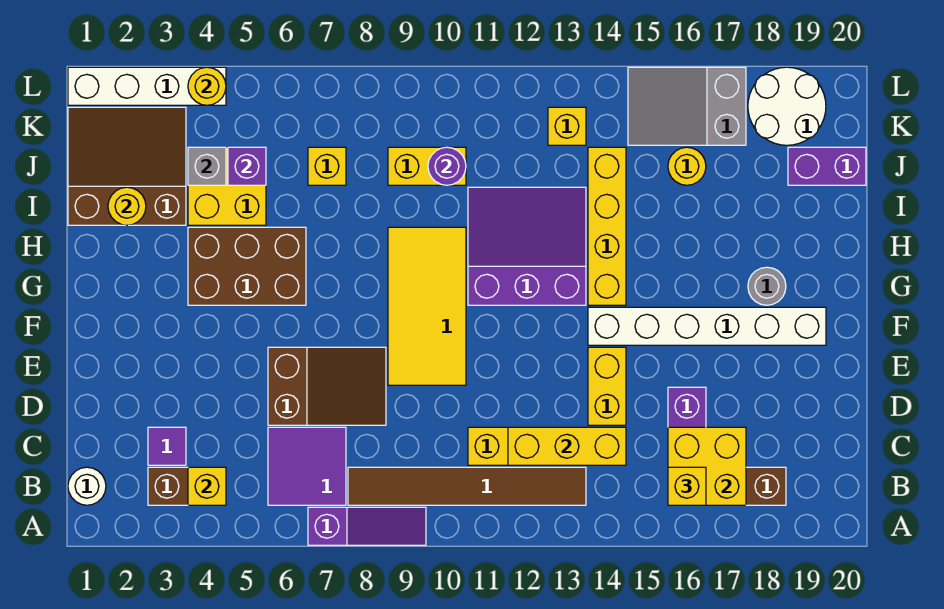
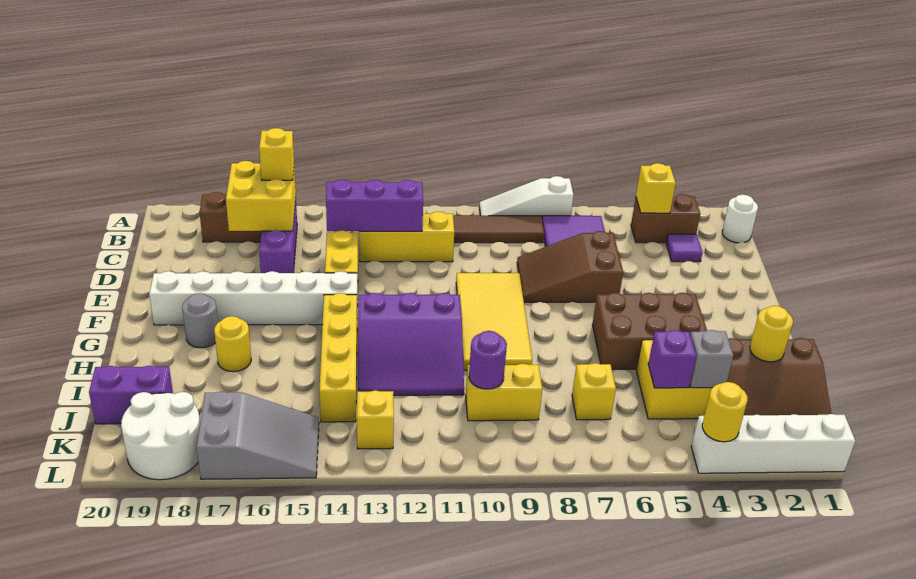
purple 1x3 slope [308,507,426,545] -> white 1x3 slope [479,176,574,218]
yellow 1x3 brick [508,427,626,465] -> purple 1x3 brick [326,180,423,232]
yellow 1x1 round brick [668,147,706,185] -> yellow 1x1 round brick moved to [214,316,251,372]

